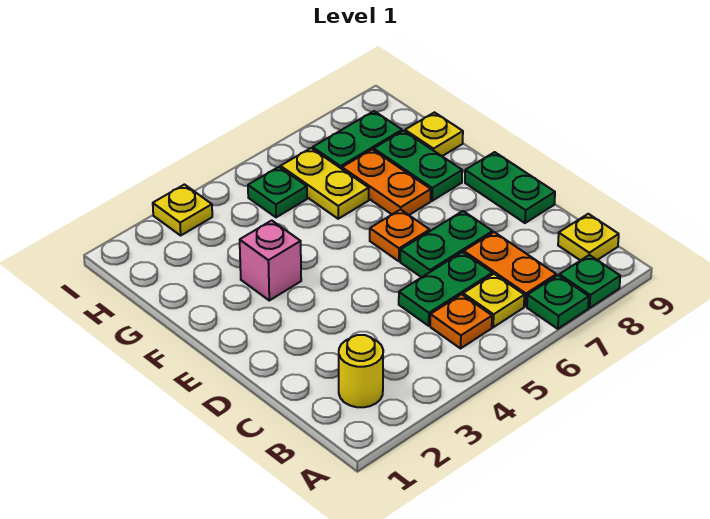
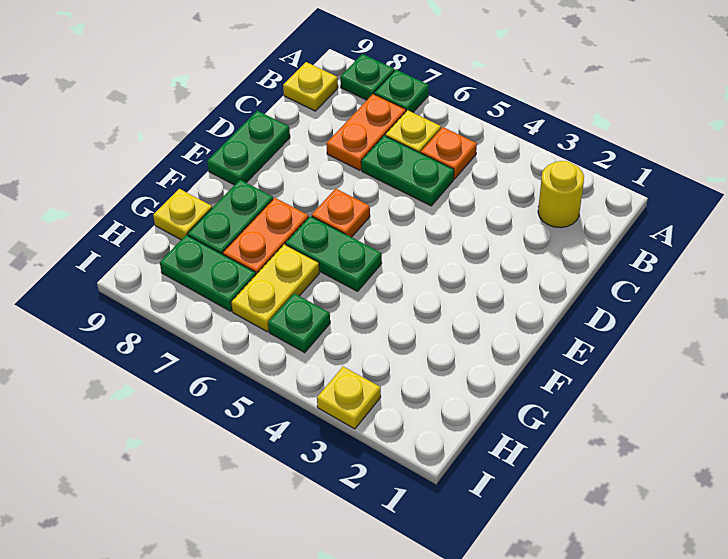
green 1x2 plate [400,211,493,277] -> green 1x2 plate moved to [286,216,382,291]
pink 1x1 brick [240,220,301,300] -> none

